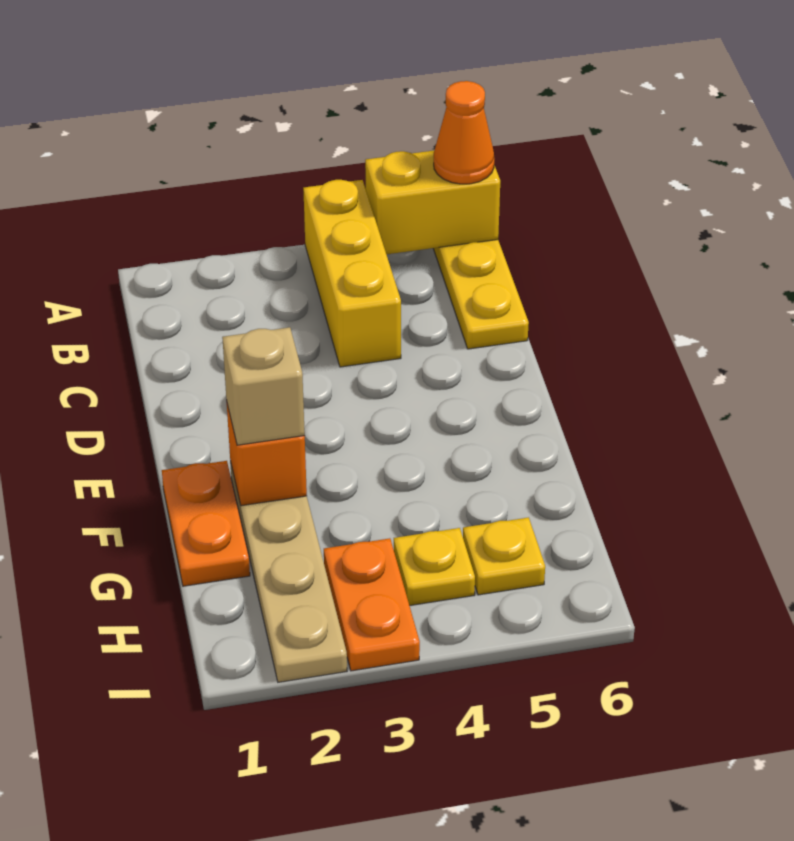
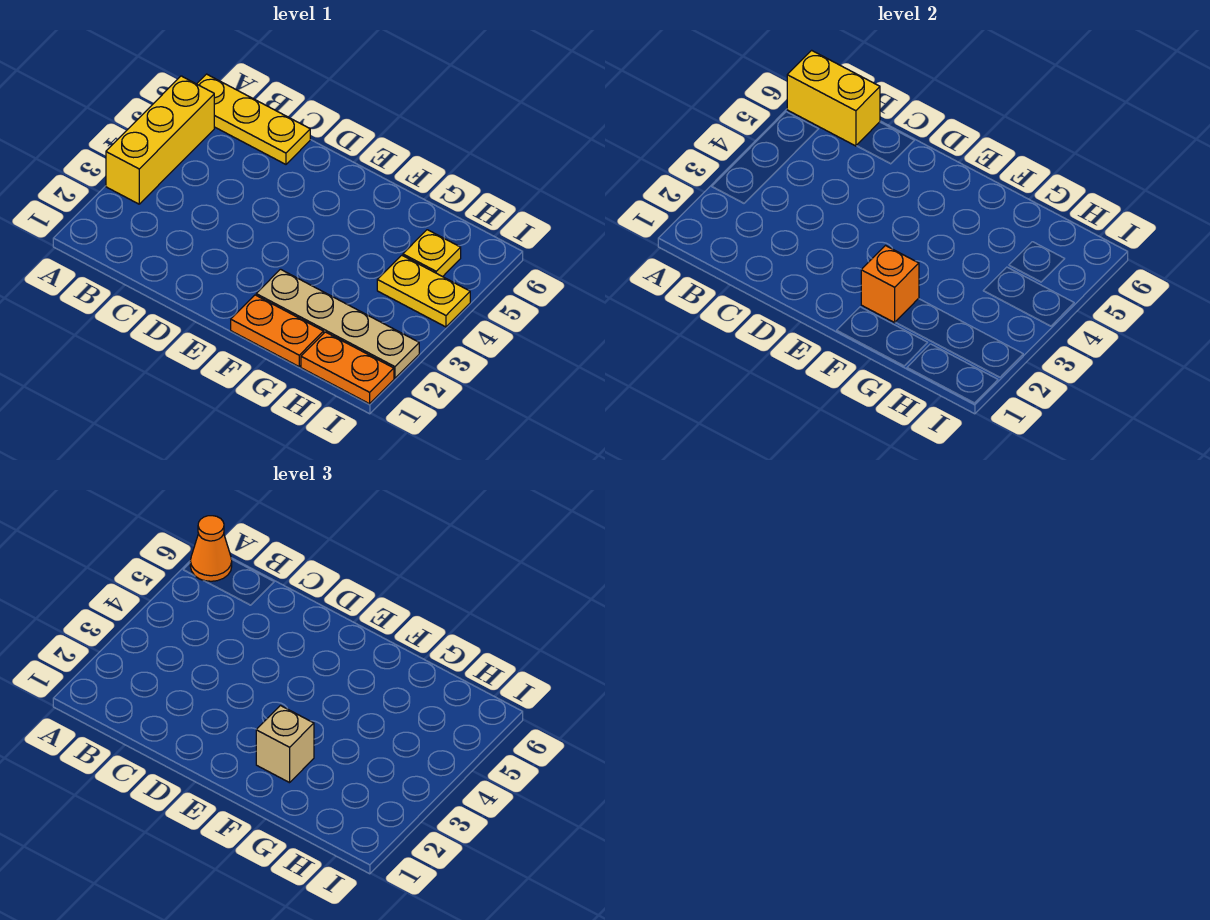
yellow 1x3 brick [303,180,401,367] -> yellow 1x3 brick turned to [106,76,214,204]
yellow 1x2 brick [365,151,500,254] -> yellow 1x2 brick turned to [787,50,880,146]
orange 1x2 plate [324,538,420,671] -> orange 1x2 plate moved to [301,332,394,404]
yellow 1x1 plate [394,528,475,606] -> yellow 1x2 plate [377,255,470,327]

